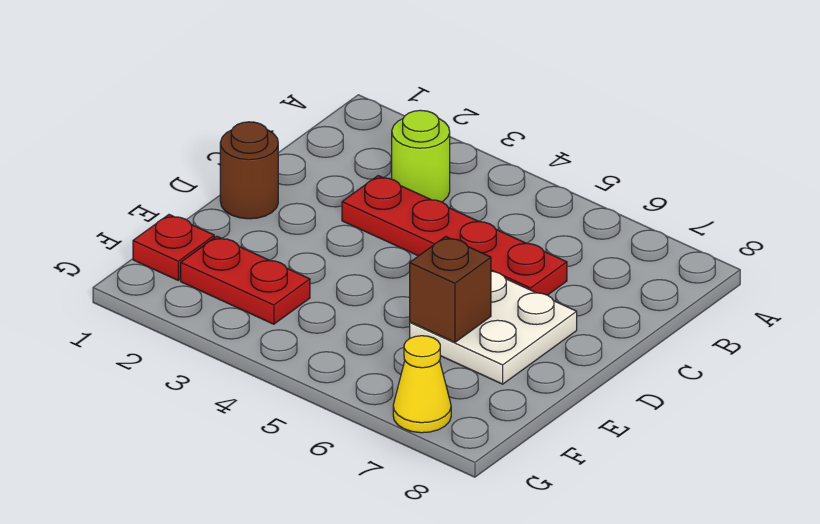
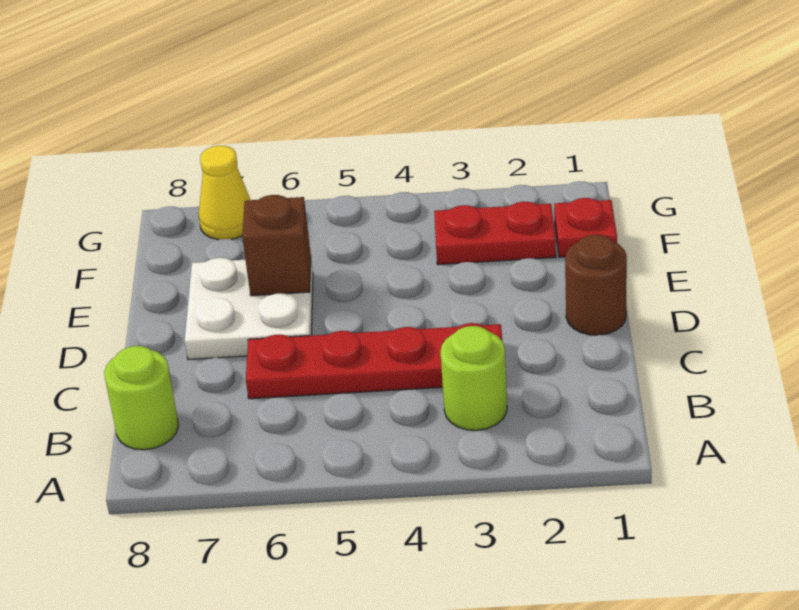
none -> lime 1x1 round brick [104,346,178,450]

